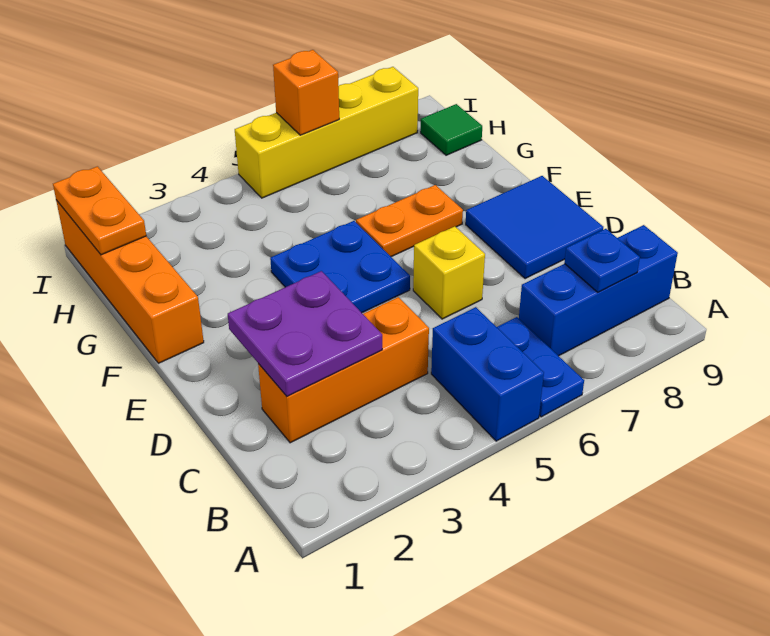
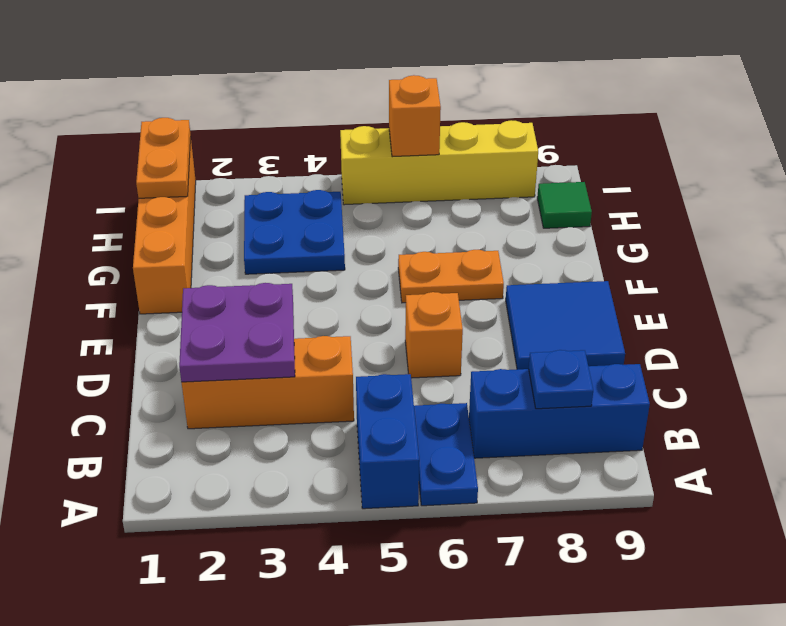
yellow 1x1 brick [413,226,485,319] -> orange 1x1 brick [405,292,463,378]
blue 2x2 plate [270,221,410,313] -> blue 2x2 plate moved to [244,190,345,274]

